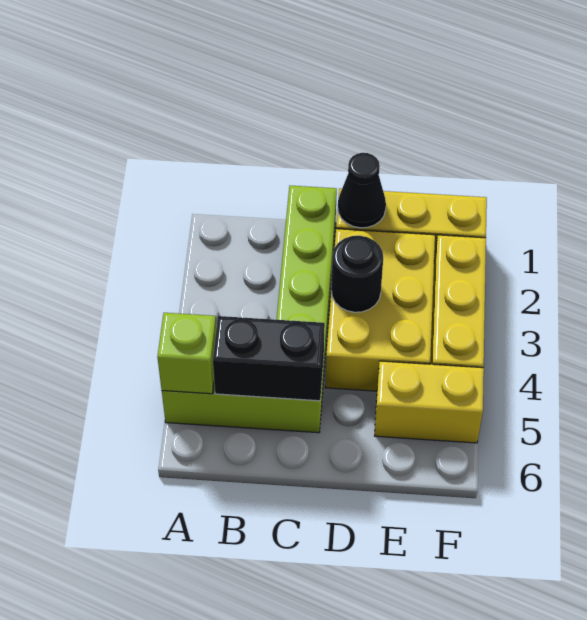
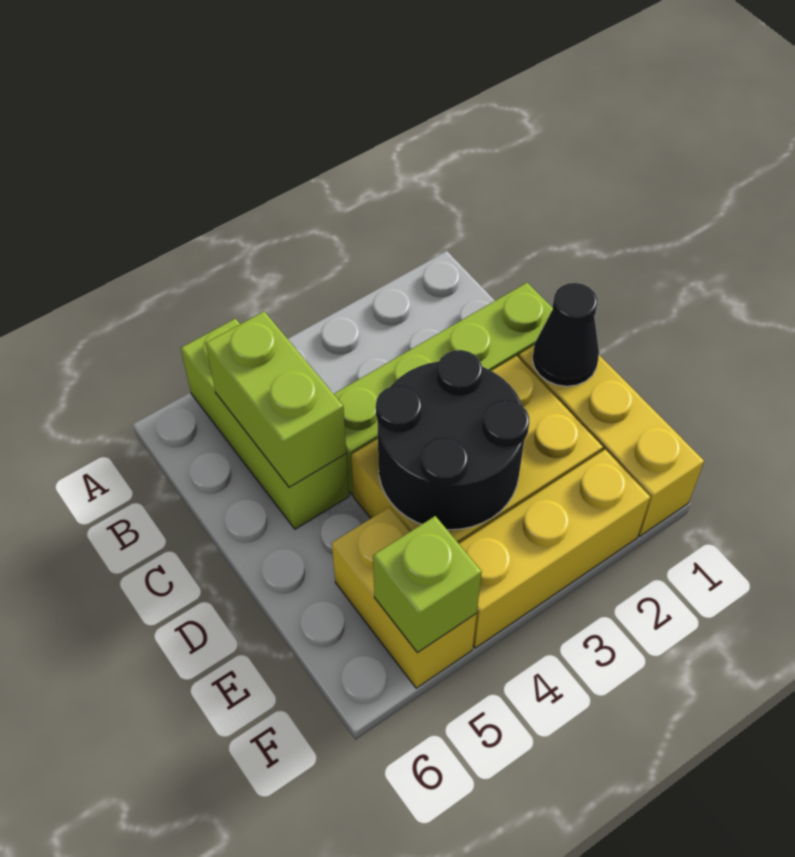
lime 1x1 brick [157,313,216,394] -> lime 1x1 brick moved to [373,516,482,652]
black 1x2 brick [213,316,325,401] -> lime 1x2 brick [206,311,346,487]
black 1x1 round brick [331,236,383,312] -> black 2x2 round brick [376,350,529,530]

